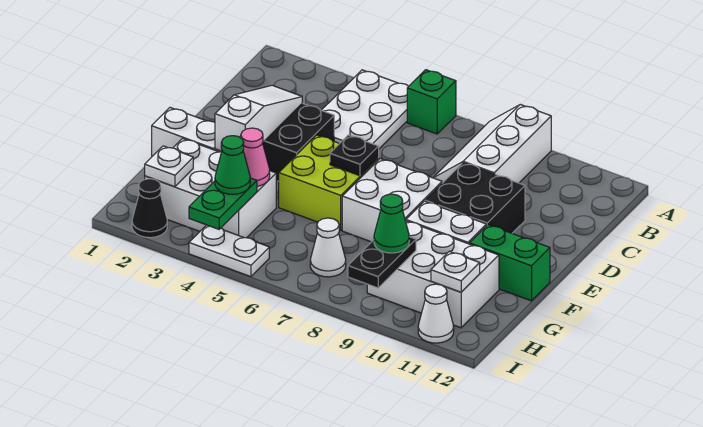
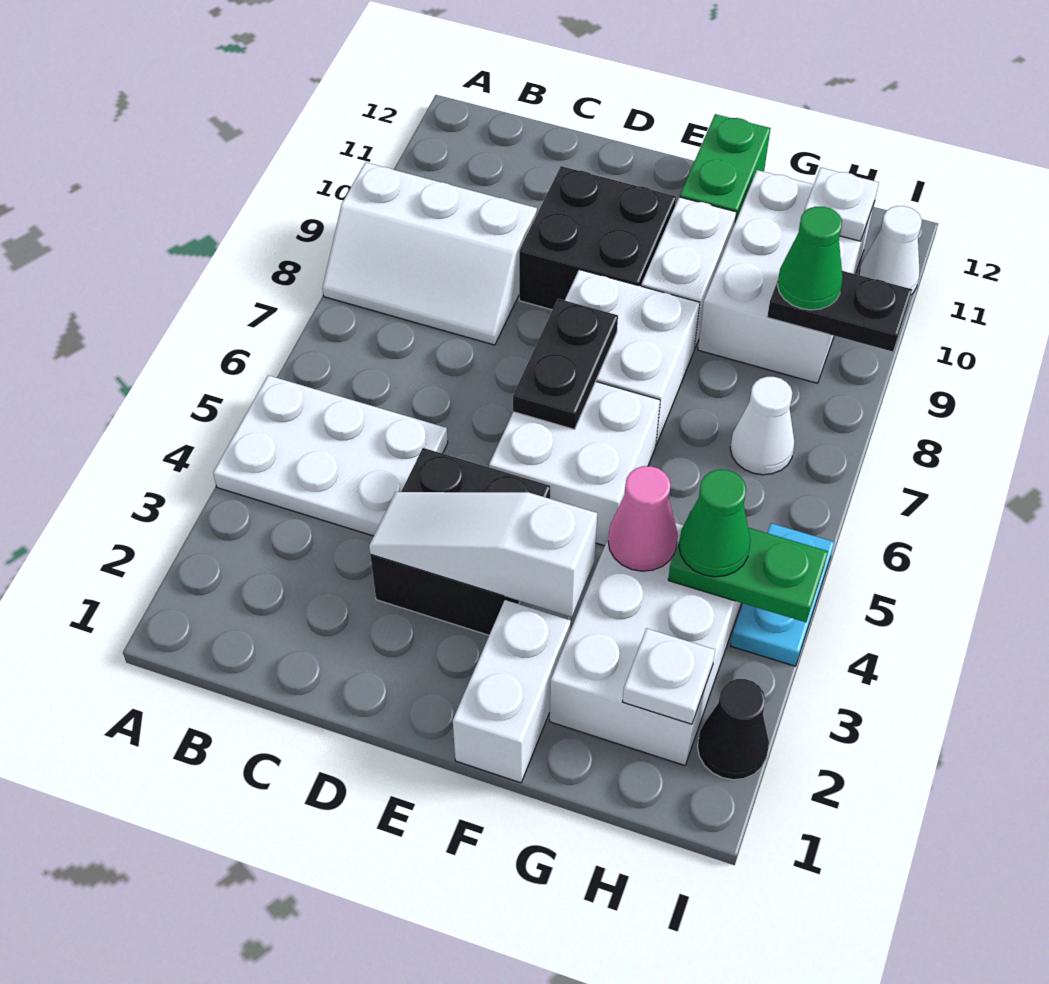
green 1x1 brick [407,70,456,134] -> none
lime 2x2 brick [278,135,379,230] -> white 2x2 brick [489,382,660,546]
black 1x1 plate [330,135,379,176] -> black 1x2 plate [513,299,618,429]
white 1x2 plate [189,225,269,277] -> cyan 1x2 plate [730,523,834,666]

